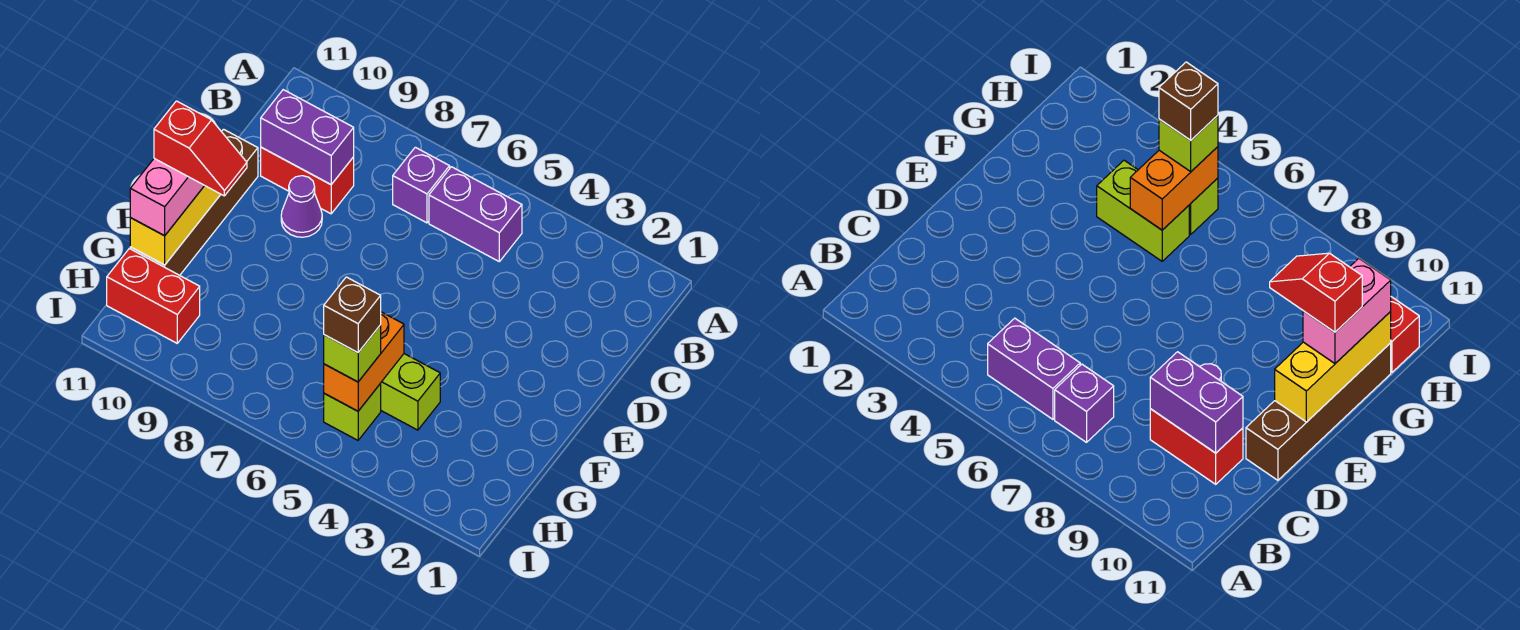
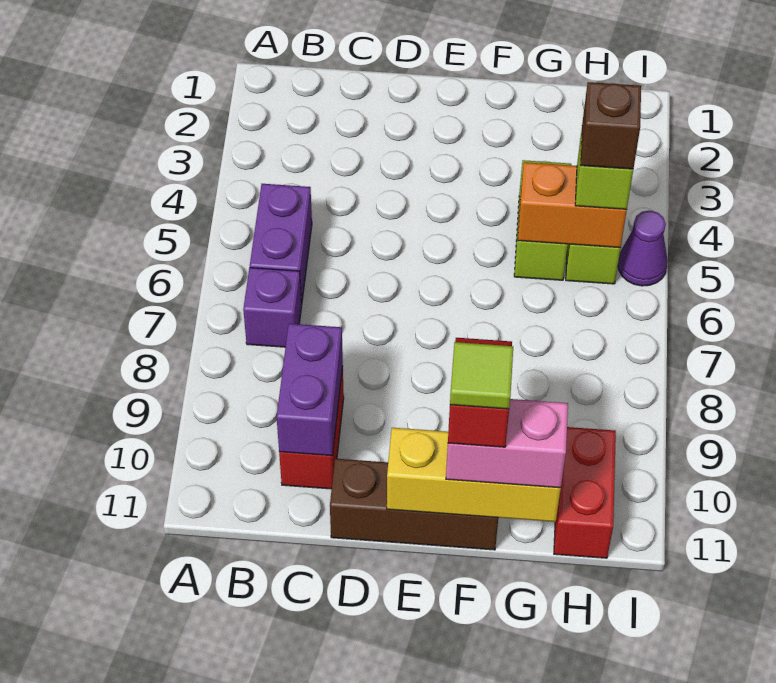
purple 1x1 cone [281,176,322,237] -> purple 1x1 cone moved to [618,211,668,286]
brown 1x4 brick [130,129,258,275] -> brown 1x3 brick [330,459,498,550]
none -> lime 1x1 tile [450,342,513,409]

